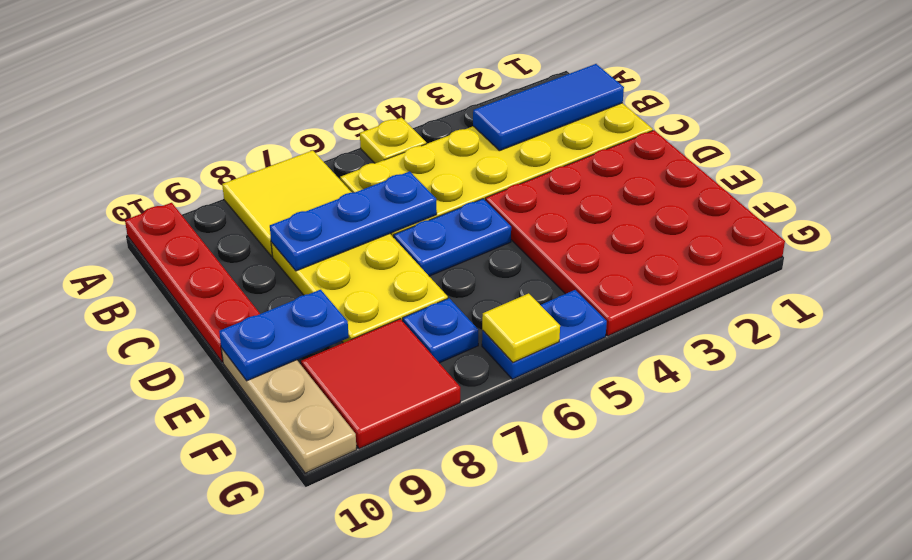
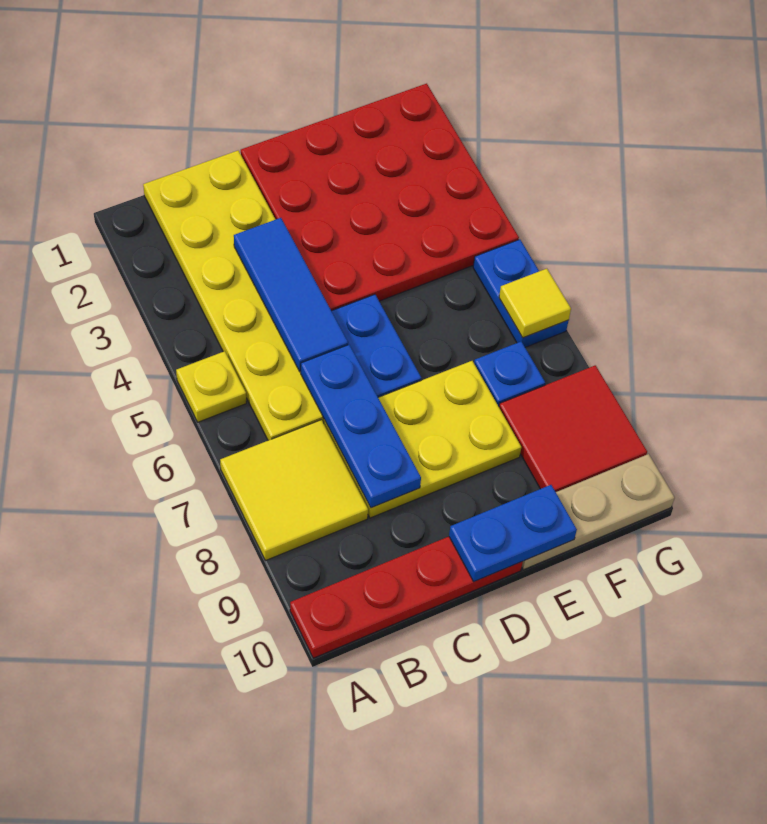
blue 1x3 tile [473,64,624,151] -> blue 1x3 tile moved to [234,218,348,372]
blue 1x2 plate [219,290,349,381] -> blue 1x2 plate turned to [449,485,577,582]

